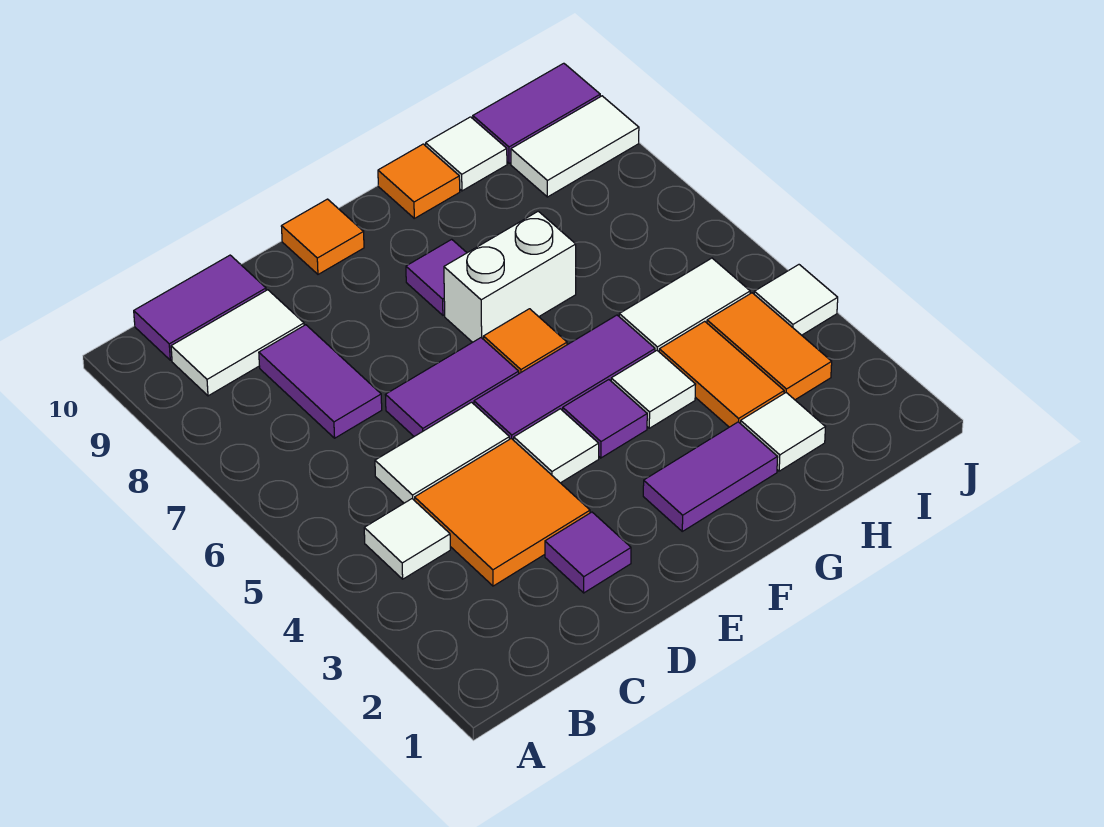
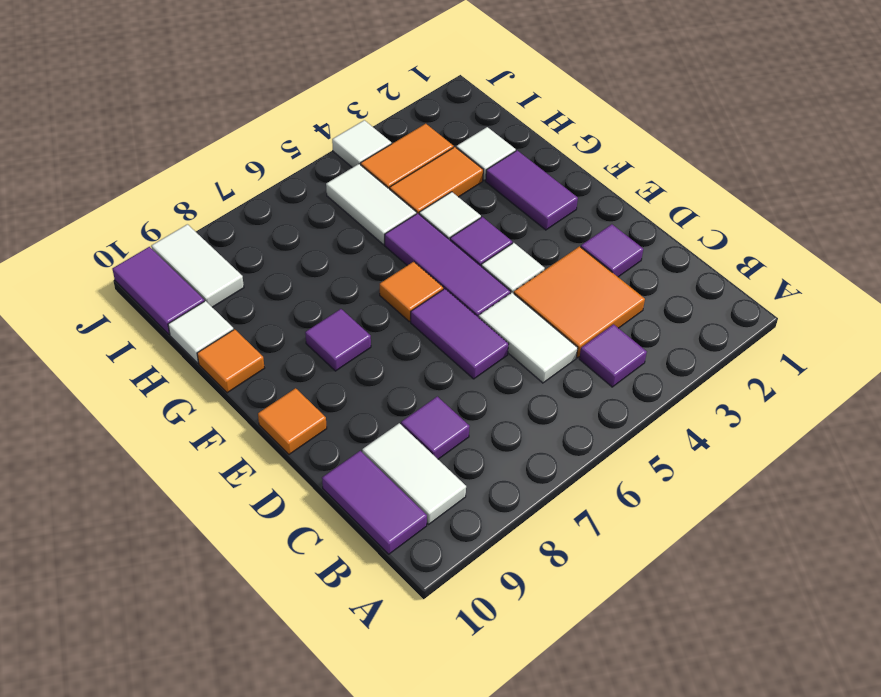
white 1x1 tile [364,499,450,579] -> purple 1x1 tile [579,324,647,387]
purple 1x2 tile [259,325,382,438] -> purple 1x1 tile [401,396,470,459]
white 1x2 brick [444,211,576,342] -> none

